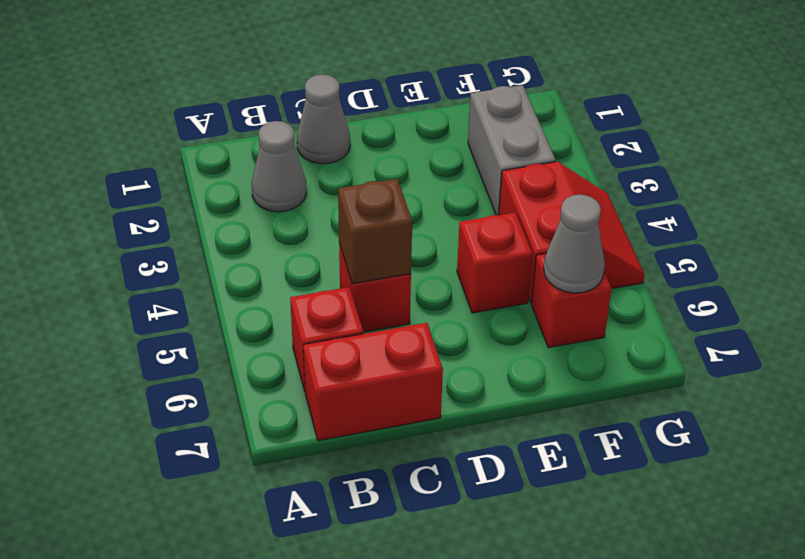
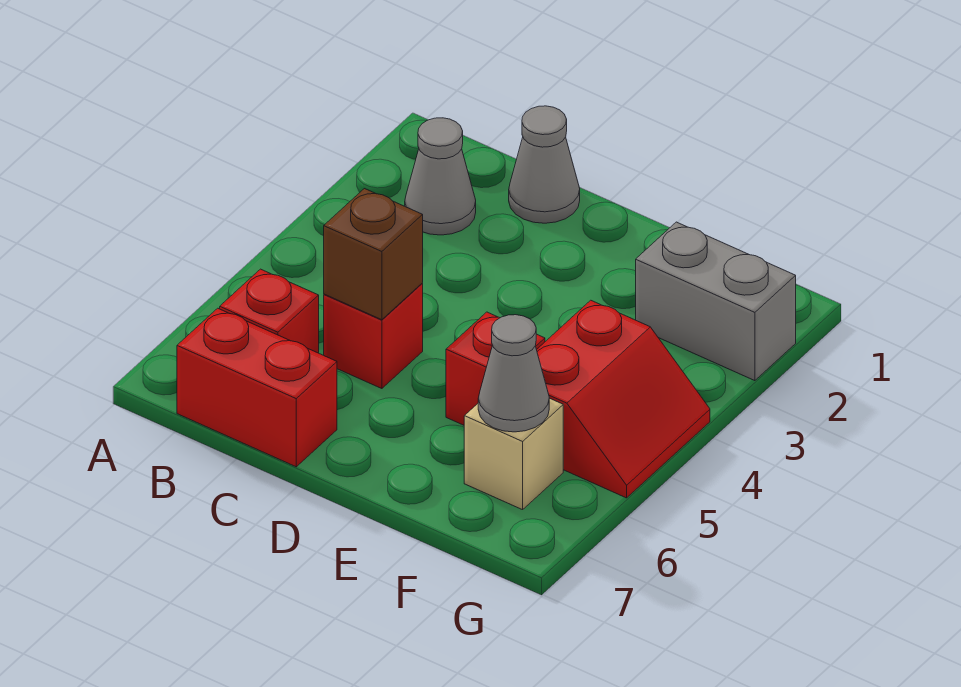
grey 1x2 brick [468,85,556,215] -> grey 1x2 brick turned to [636,222,796,381]
red 1x1 brick [531,254,612,348] -> tan 1x1 brick [464,398,563,510]

